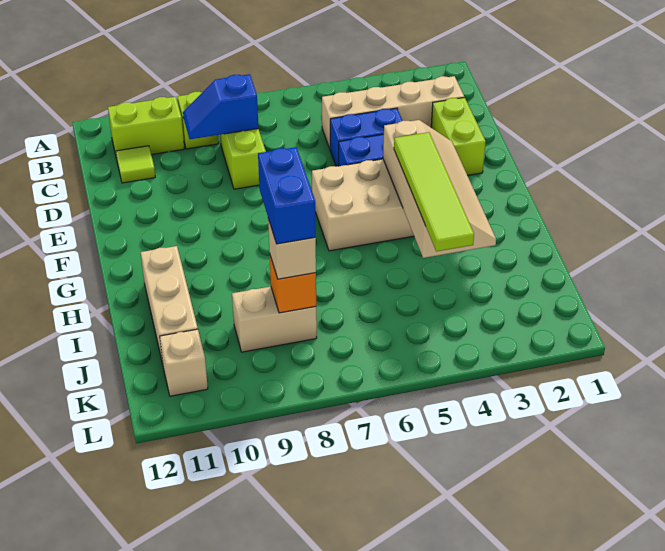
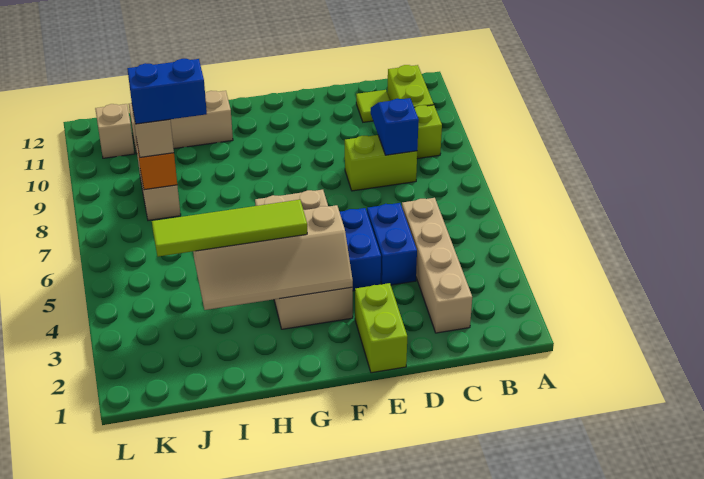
lime 1x2 brick [431,97,486,175] -> lime 1x2 brick turned to [355,283,407,373]

